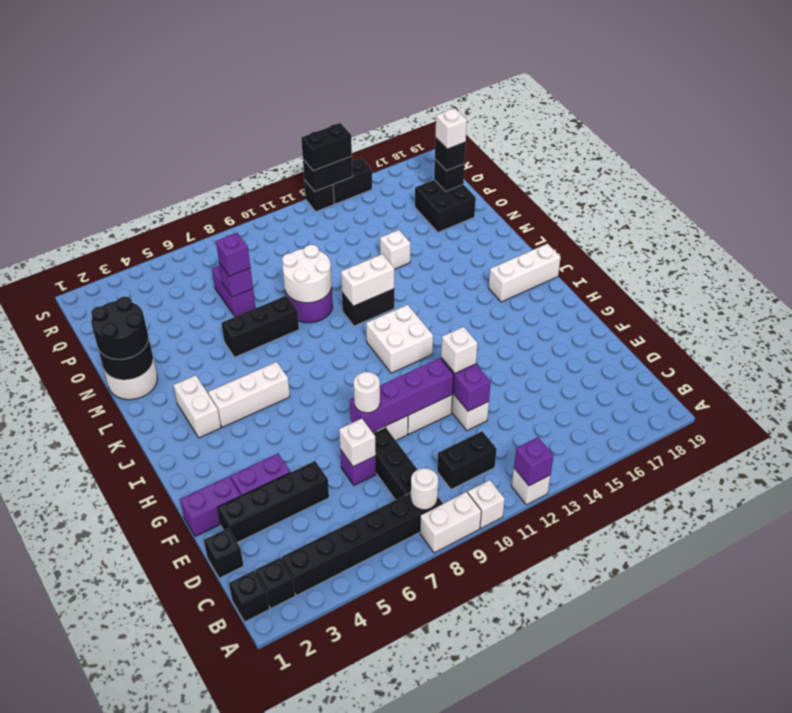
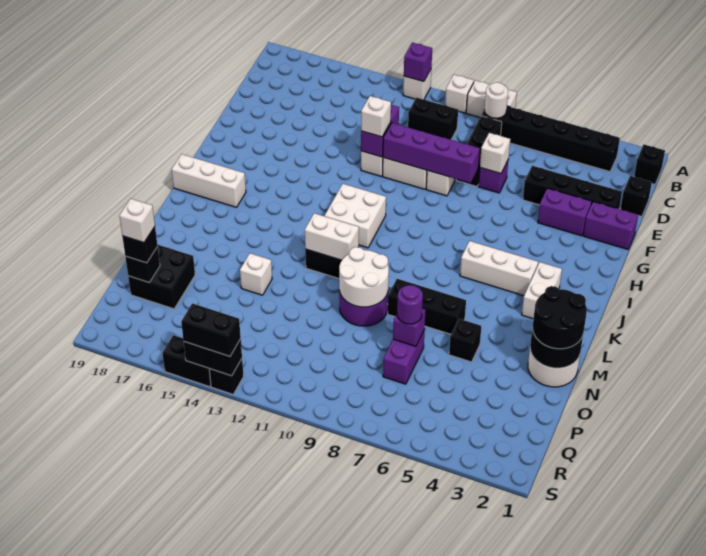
black 1x1 brick [255,558,295,608] -> black 1x1 brick moved to [449,319,481,362]
white 1x1 round brick [354,372,380,413] -> none
purple 1x1 brick [216,233,250,276] -> purple 1x1 round brick [397,285,423,324]

